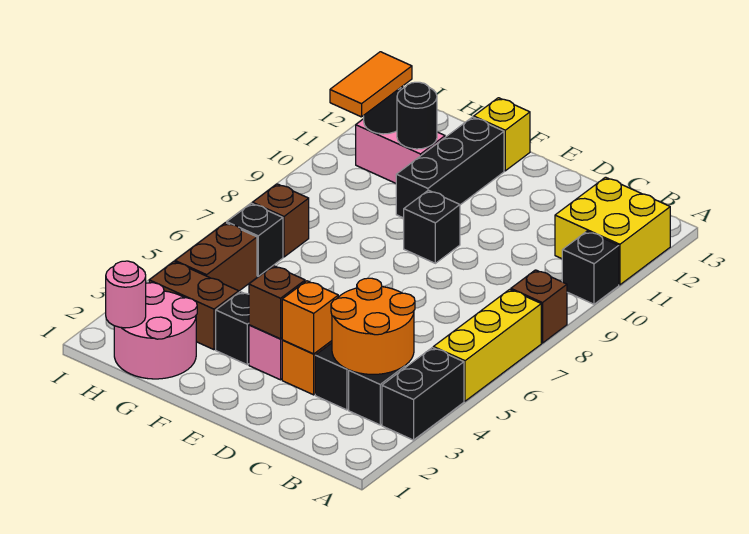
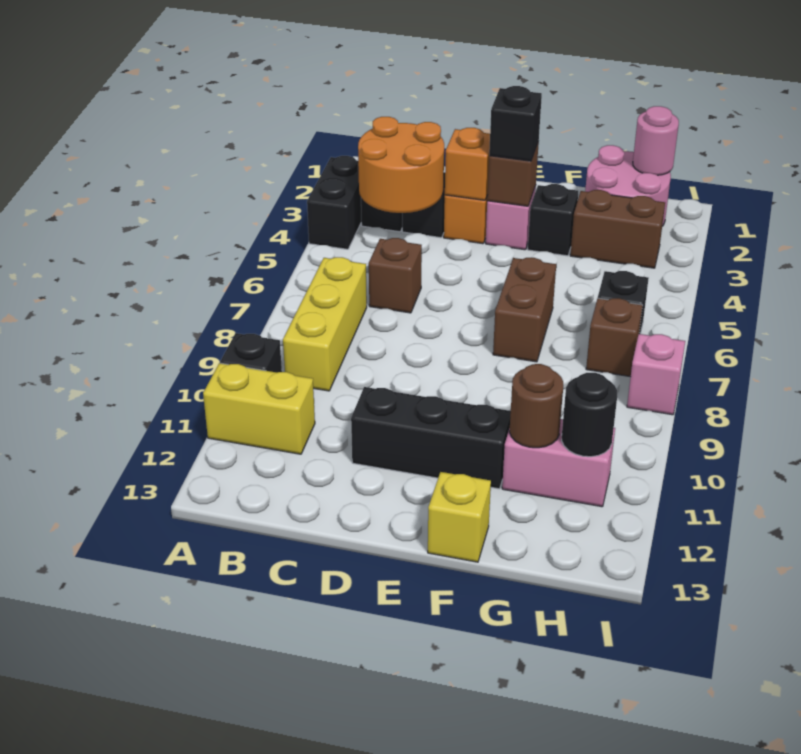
yellow 1x3 brick [433,289,541,401] -> yellow 1x3 brick moved to [283,257,367,391]
brown 1x1 brick [511,270,567,343] -> brown 1x1 brick moved to [369,238,422,313]
yellow 2x2 brick [555,177,670,285] -> yellow 1x2 brick [203,363,315,454]
black 1x1 brick [404,190,460,263] -> black 1x1 brick moved to [489,86,542,161]
black 1x3 brick [396,117,504,218] -> black 1x3 brick turned to [351,387,511,489]
black 1x1 round brick [397,82,437,149] -> brown 1x1 round brick [509,364,563,448]
brown 1x2 brick [175,223,257,291] -> brown 1x2 brick moved to [493,257,556,362]
orange 1x2 tile [330,52,412,117] -> none
none -> pink 1x1 brick [627,334,685,415]

